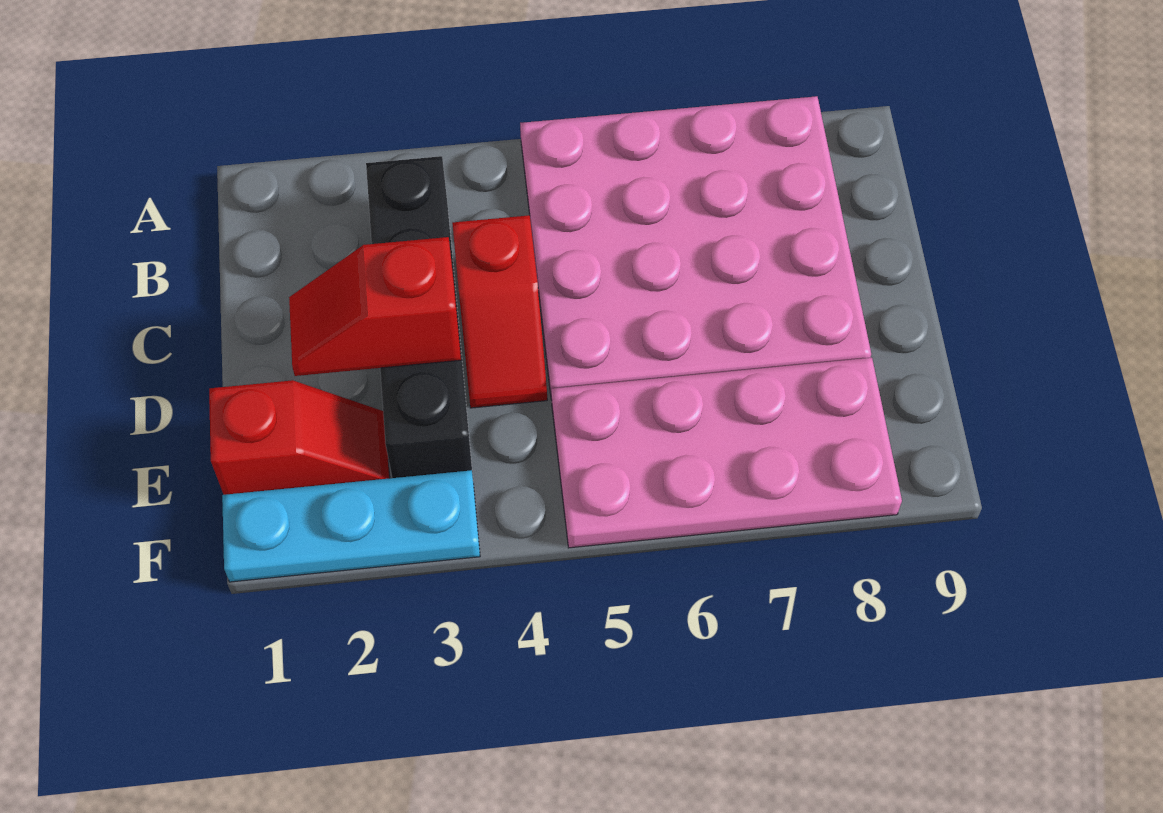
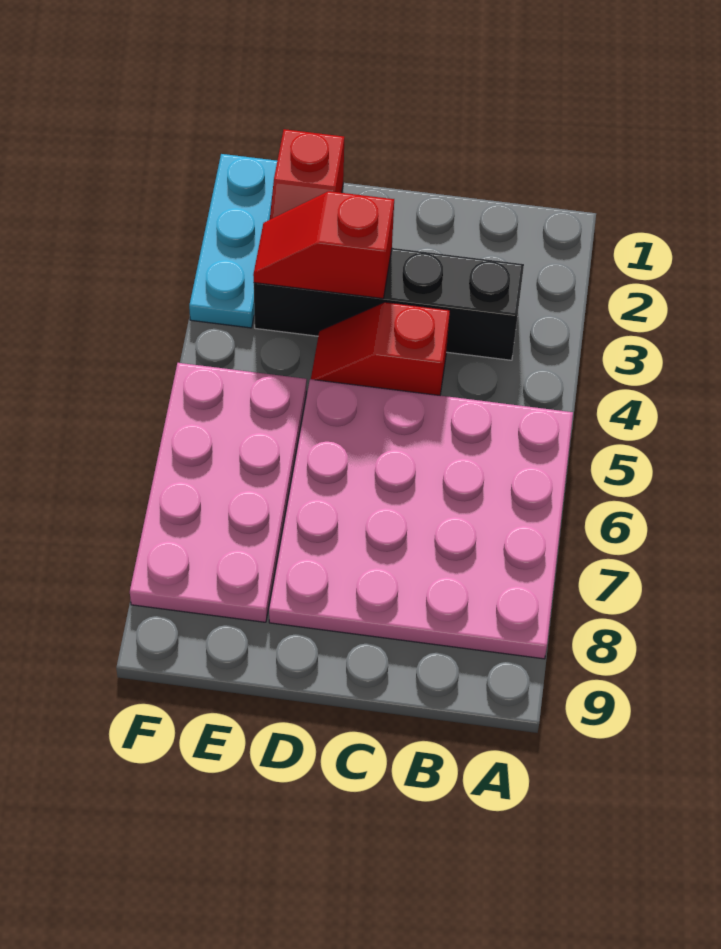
red 1x2 slope [289,237,461,376] -> red 1x2 slope turned to [253,191,394,299]

